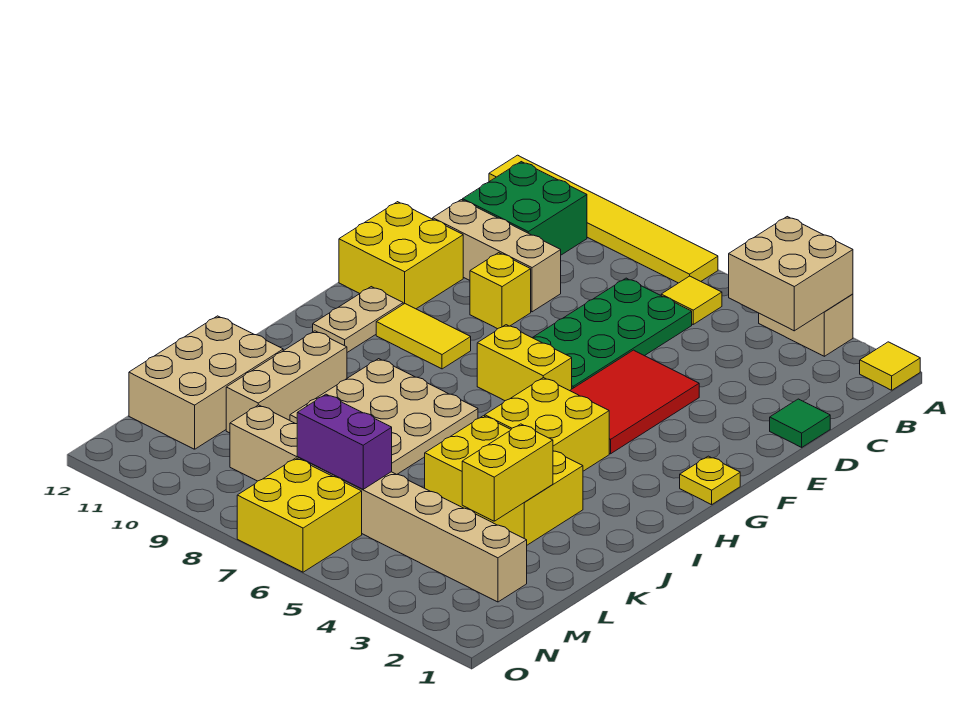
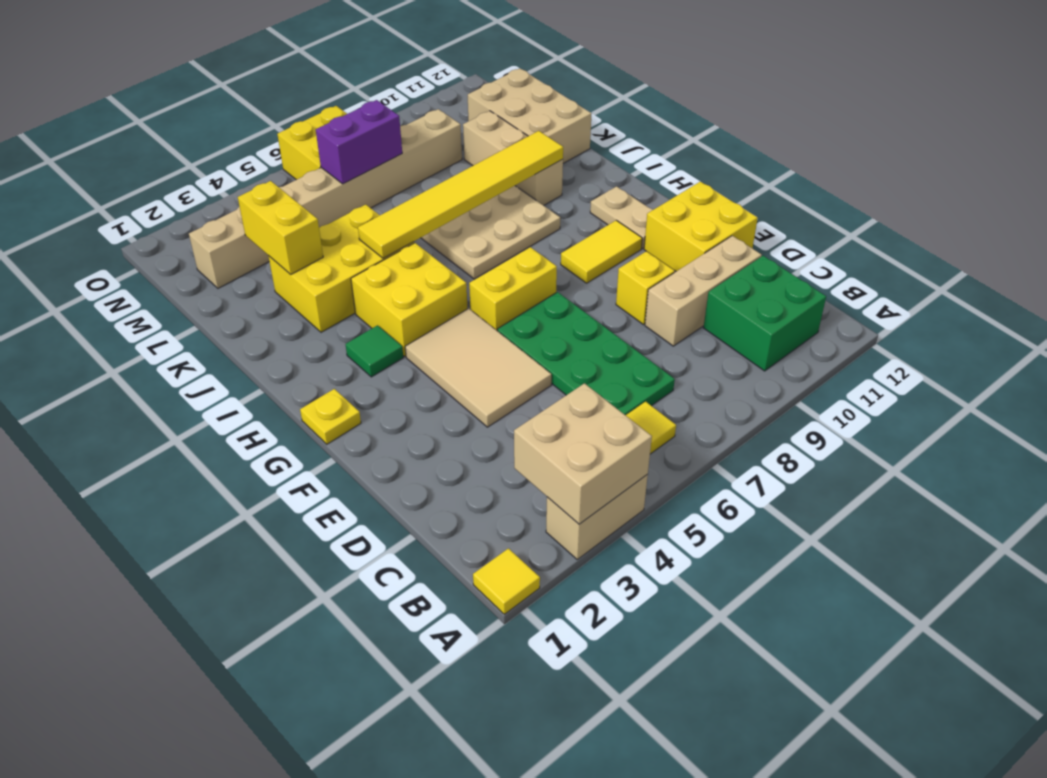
yellow 1x6 tile [489,155,718,283] -> yellow 1x6 tile moved to [358,131,563,258]
green 1x1 tile [770,399,830,447] -> green 1x1 tile moved to [345,325,403,377]
red 2x3 tile [570,350,699,454] -> tan 2x3 tile [405,308,551,427]

